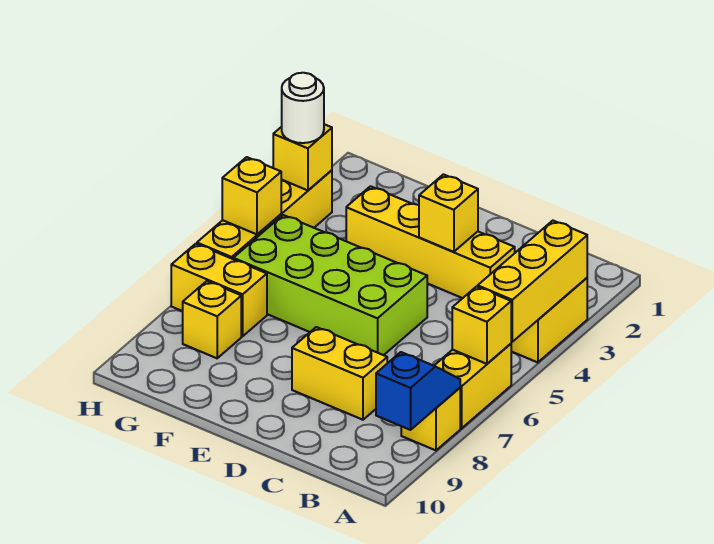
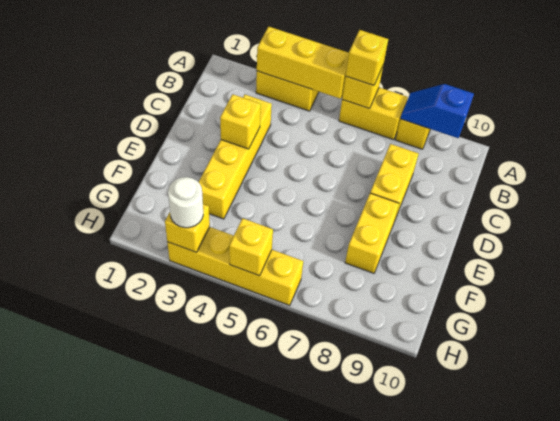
lime 2x4 brick [233,215,427,355] -> none
yellow 1x2 brick [171,244,267,336] -> yellow 1x2 brick moved to [345,193,399,273]
yellow 1x1 brick [183,281,241,358] -> yellow 1x1 brick moved to [346,30,388,85]

